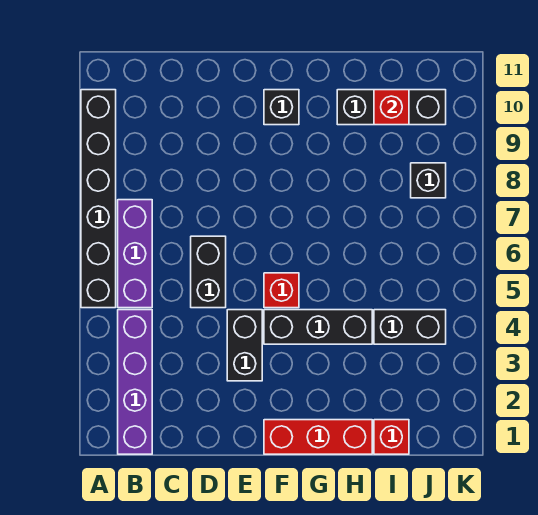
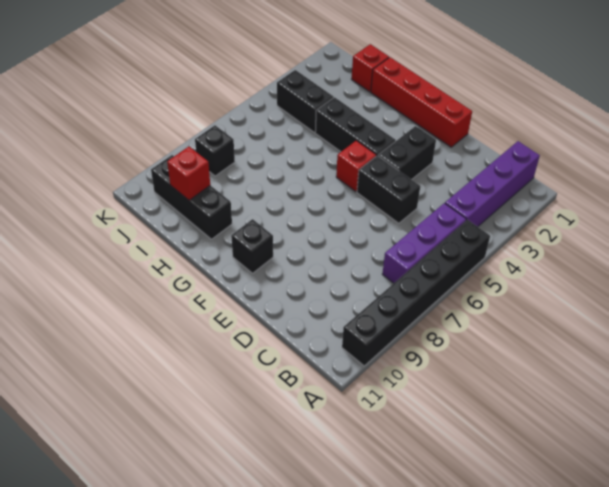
black 1x2 brick [191,236,226,308] -> black 1x2 brick turned to [357,156,420,223]
red 1x3 brick [264,420,372,454] -> red 1x4 brick [371,57,472,147]

